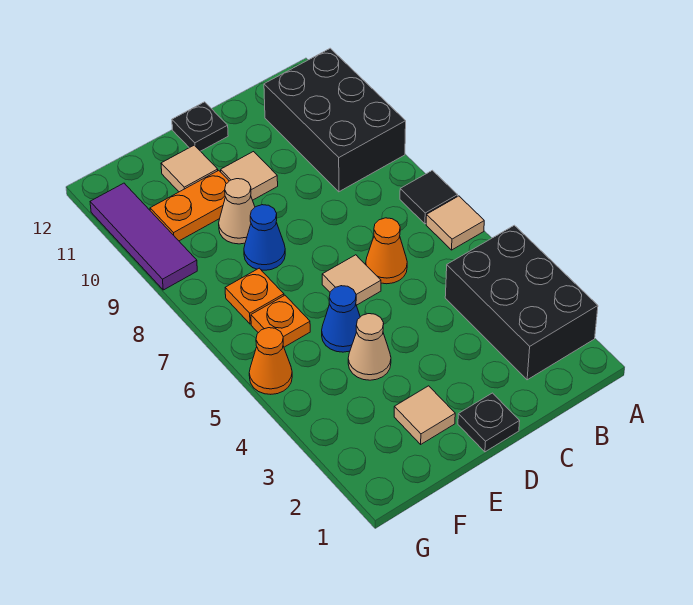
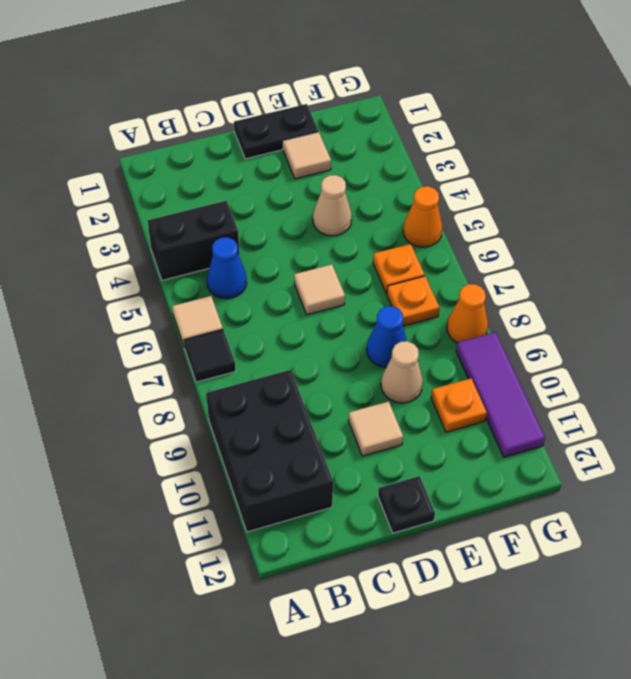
black 2x3 brick [445,225,598,380] -> black 1x2 brick [148,201,239,280]
orange 1x1 cone [366,218,407,284] -> orange 1x1 cone moved to [447,284,488,343]
black 1x1 plate [458,393,520,452] -> black 1x2 plate [234,104,319,159]
blue 1x1 cone [322,286,360,352] -> blue 1x1 cone moved to [207,237,247,299]
orange 1x2 plate [150,170,229,241] -> orange 1x1 plate [431,378,487,432]
tan 1x1 tile [161,145,218,192] -> none

